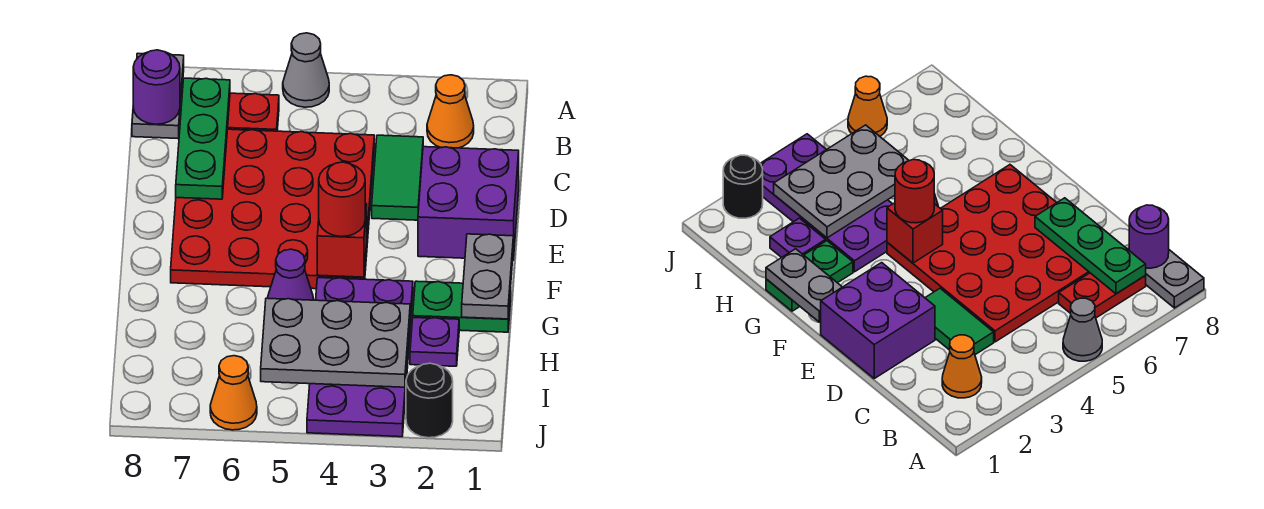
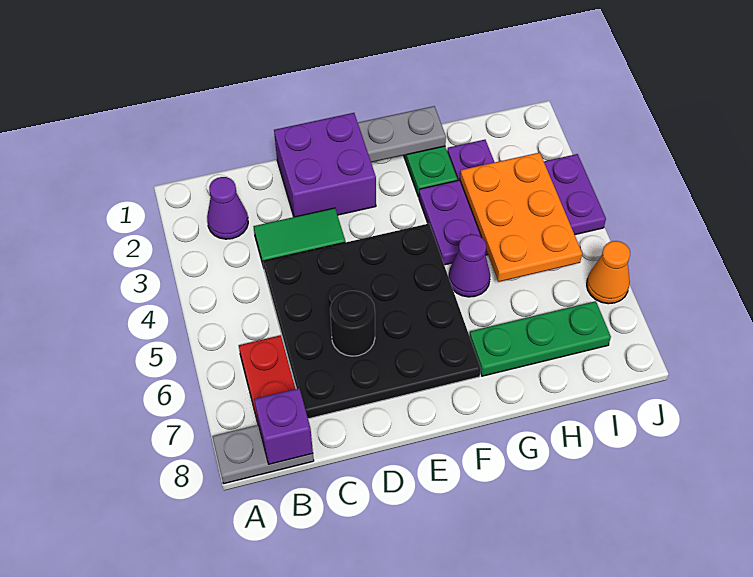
grey 1x1 cone [283,33,329,107] -> none
orange 1x1 cone [427,75,474,148] -> purple 1x1 cone [207,177,248,239]
green 1x3 plate [176,78,230,199] -> green 1x3 plate moved to [469,301,611,376]
purple 1x1 round brick [133,50,180,124] -> purple 1x1 brick [254,388,313,464]
red 4x4 plate [171,129,374,289] -> black 4x4 plate [263,224,481,419]
red 1x1 brick [317,203,367,277] -> none
red 1x1 round brick [319,162,365,237] -> none
grey 2x3 plate [261,298,410,387] -> orange 2x3 plate [460,153,582,282]
black 1x1 round brick [406,363,453,438] -> black 1x1 round brick moved to [330,291,375,356]

